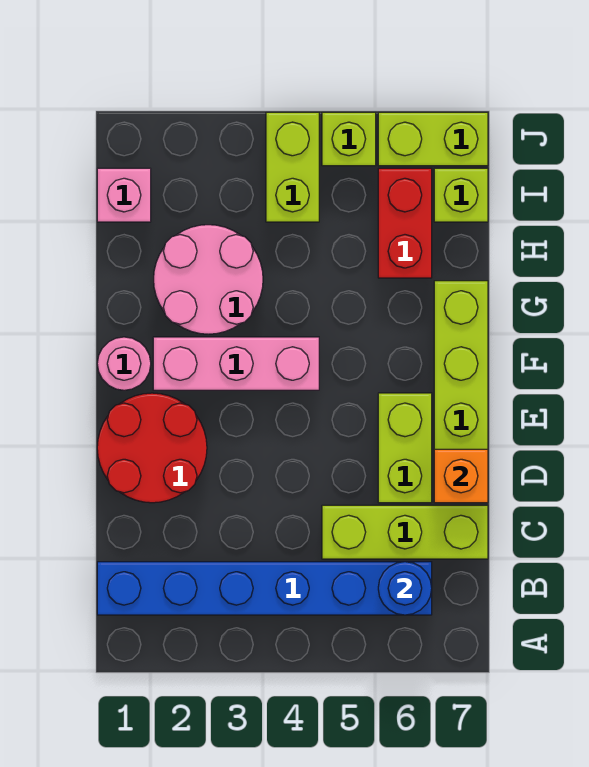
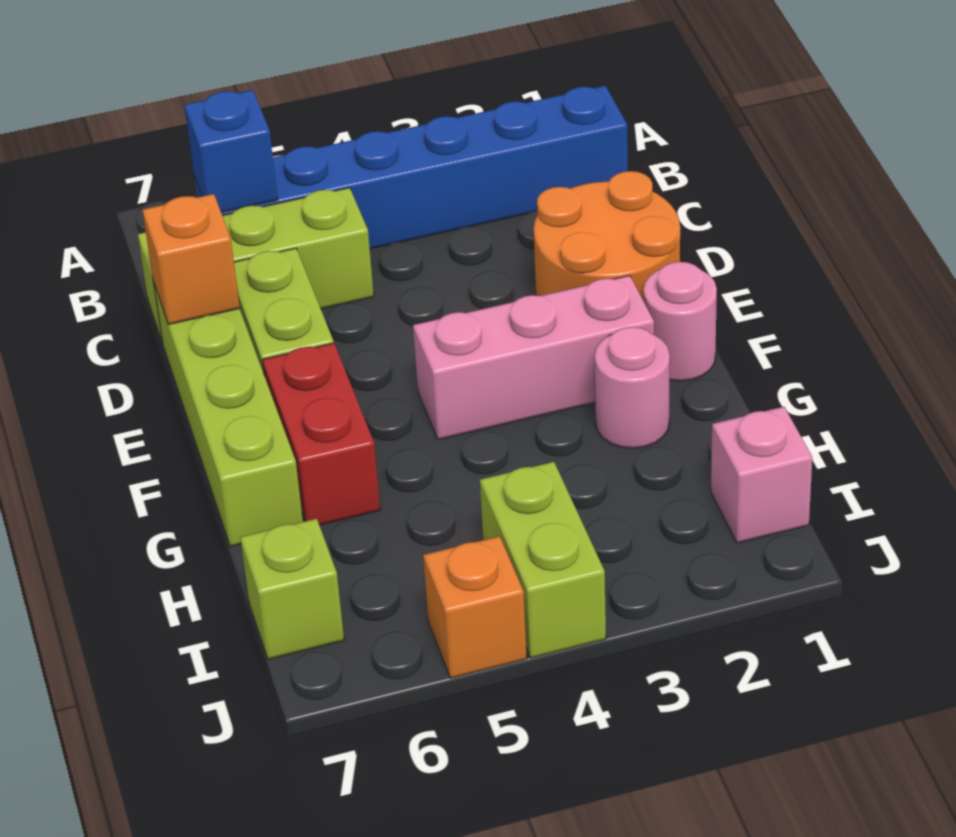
blue 1x1 round brick [378,562,432,615] -> blue 1x1 brick [185,90,278,213]
red 2x2 round brick [97,393,207,503] -> orange 2x2 round brick [534,171,680,299]
pink 2x2 round brick [154,225,263,334] -> pink 1x1 round brick [594,327,670,448]
red 1x2 brick [378,168,432,278] -> red 1x2 brick moved to [263,343,380,525]
lime 1x1 brick [322,112,376,166] -> orange 1x1 brick [423,536,527,678]
lime 1x2 brick [378,112,488,166] -> none

